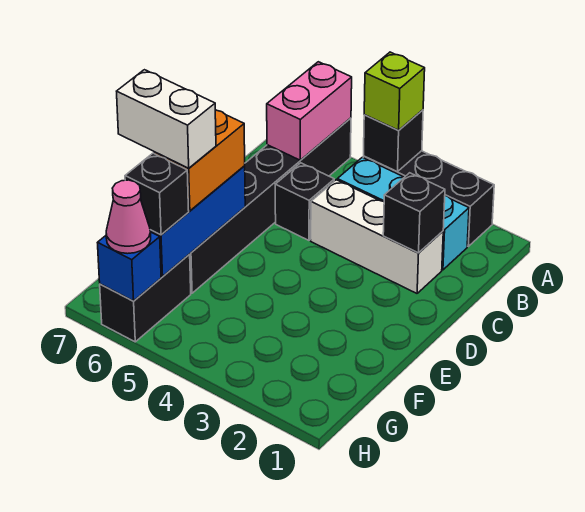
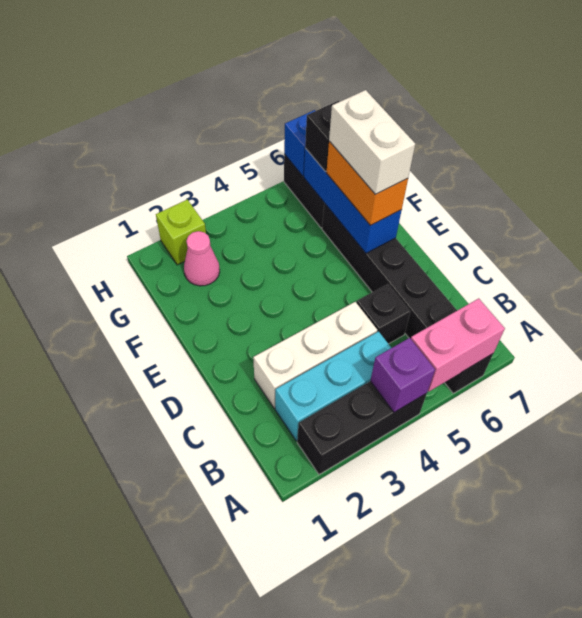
black 1x1 brick [364,110,423,172] -> purple 1x1 brick [370,338,435,412]
lime 1x1 brick [364,52,425,130] -> lime 1x1 brick moved to [156,200,206,265]
pink 1x2 brick [267,62,352,160] -> pink 1x2 brick turned to [411,298,505,392]
black 1x1 brick [383,173,445,253] -> none
white 1x2 brick [117,70,216,168] -> white 1x2 brick turned to [329,90,415,194]
pink 1x1 cone [106,180,151,254] -> pink 1x1 cone moved to [184,231,220,286]

